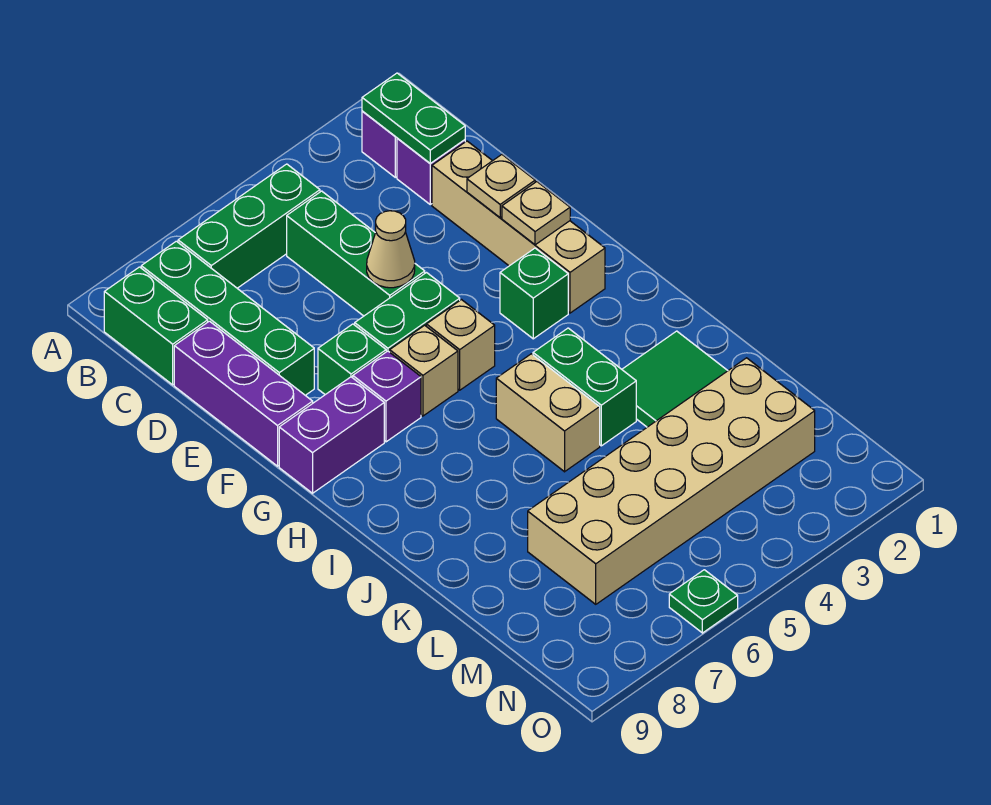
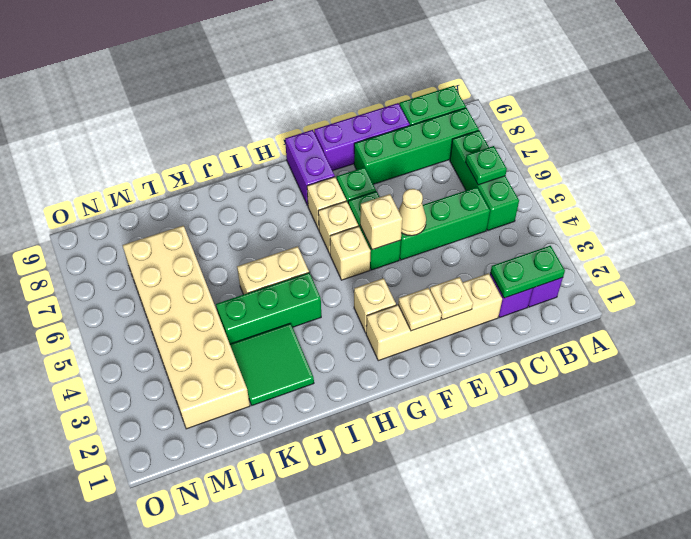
none -> tan 1x1 brick [360,194,402,250]
green 1x1 brick [500,248,568,339] -> tan 1x1 brick [354,278,396,333]
purple 1x1 brick [353,351,421,442] -> tan 1x1 brick [307,177,346,230]
green 1x2 brick [533,328,636,446] -> green 1x3 brick [216,273,321,344]
green 1x1 plate [669,570,738,633] -> green 1x1 plate moved to [465,146,507,185]

